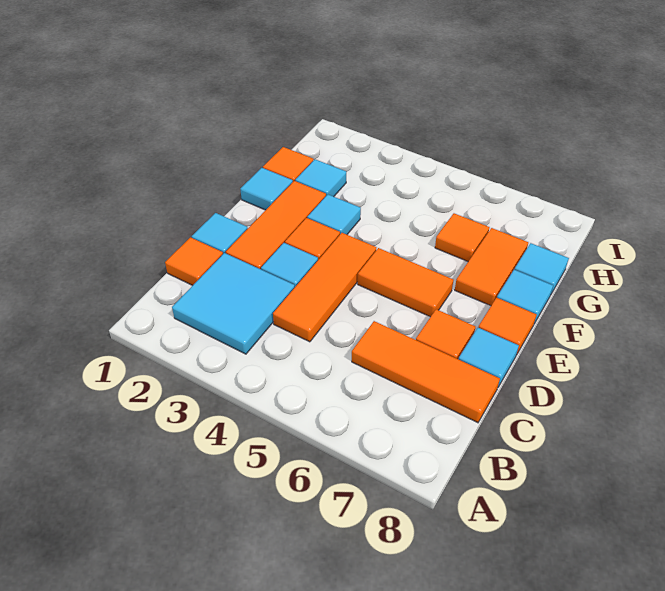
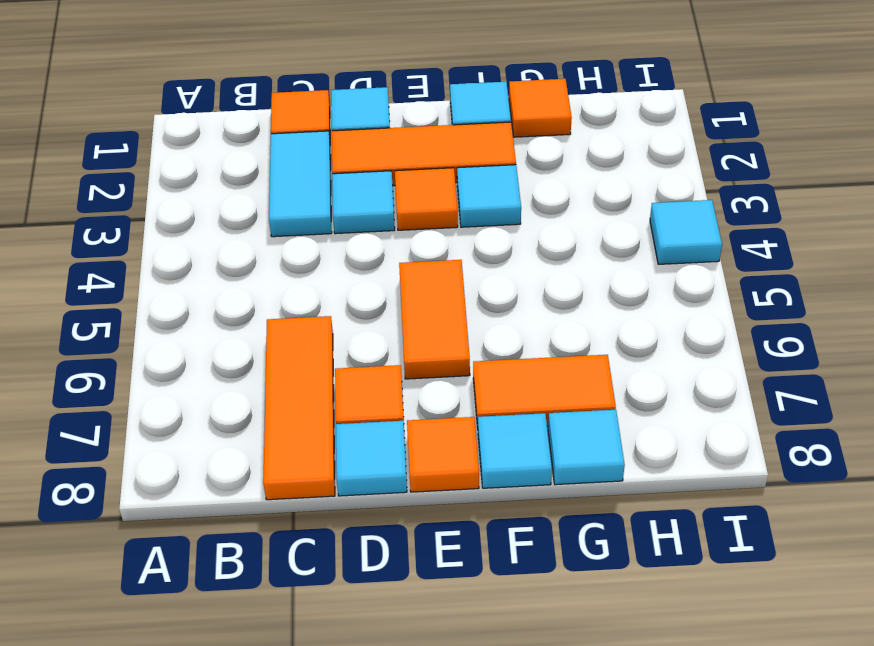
cyan 2x2 tile [172,253,295,354] -> cyan 1x2 tile [269,131,332,237]
orange 1x3 tile [273,233,376,342] -> none
cyan 1x1 tile [295,159,346,197] -> cyan 1x1 tile moved to [650,200,722,264]
orange 1x1 tile [435,213,489,261] -> none

